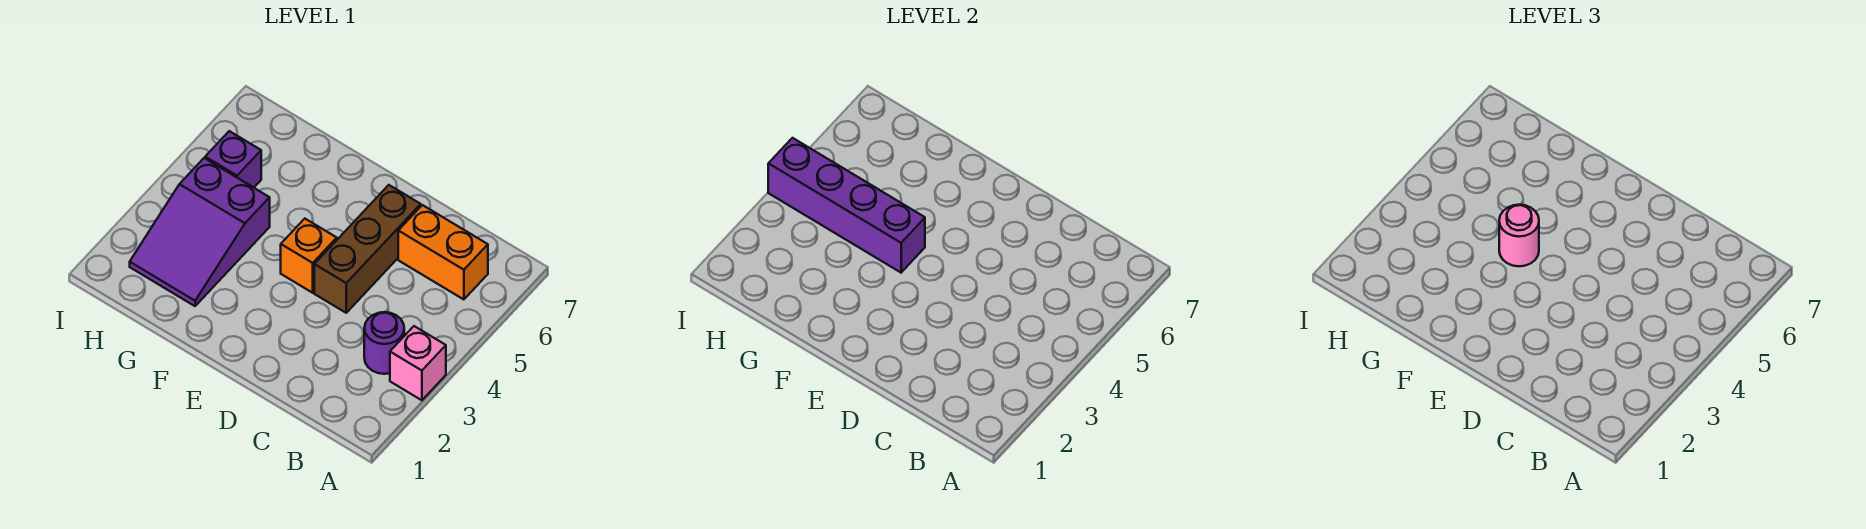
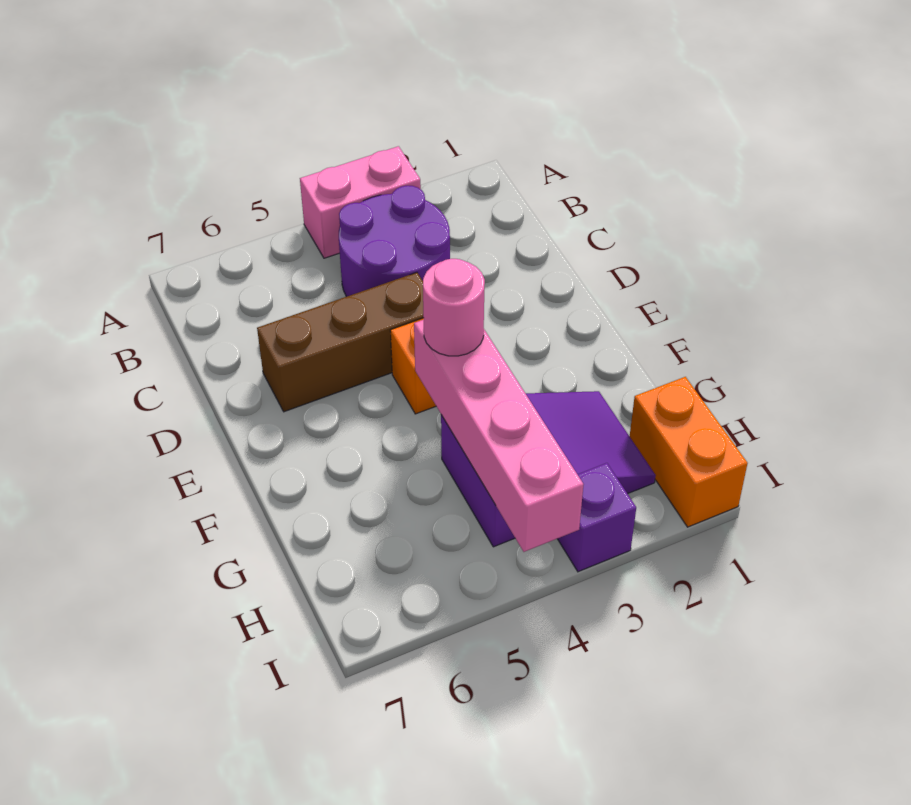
pink 1x1 brick [390,326,446,400] -> pink 1x2 brick [300,146,421,258]
purple 1x1 round brick [364,312,404,374] -> purple 2x2 round brick [339,186,450,297]
orange 1x2 brick [398,205,488,299] -> orange 1x2 brick moved to [630,377,748,527]
purple 1x4 brick [768,138,925,273] -> pink 1x4 brick [414,320,584,552]
purple 1x1 brick [205,131,261,188] -> purple 1x1 brick moved to [558,463,636,572]

